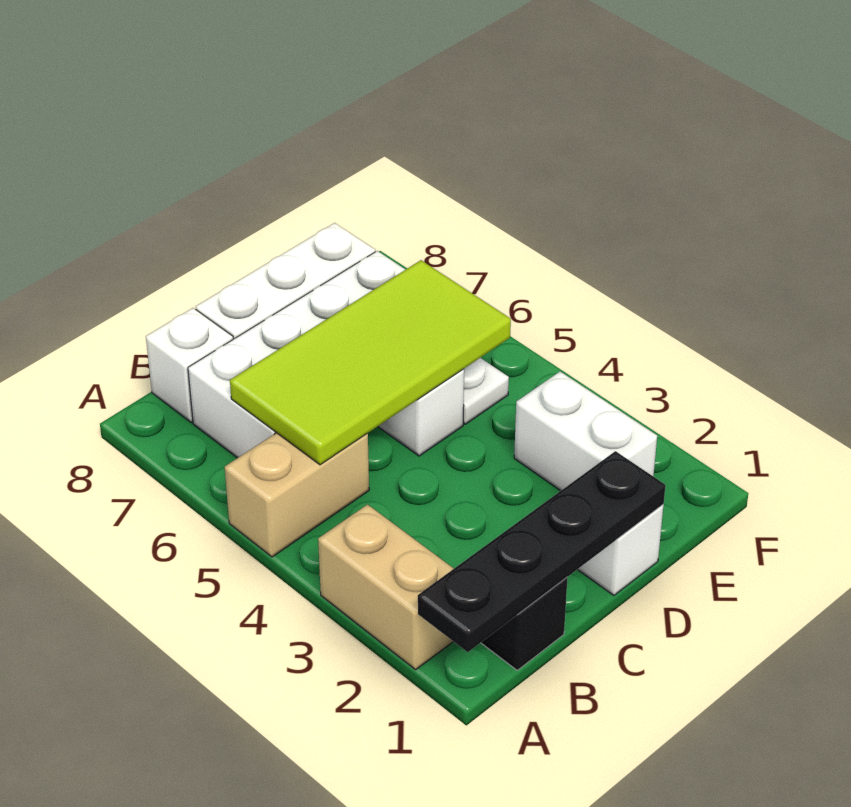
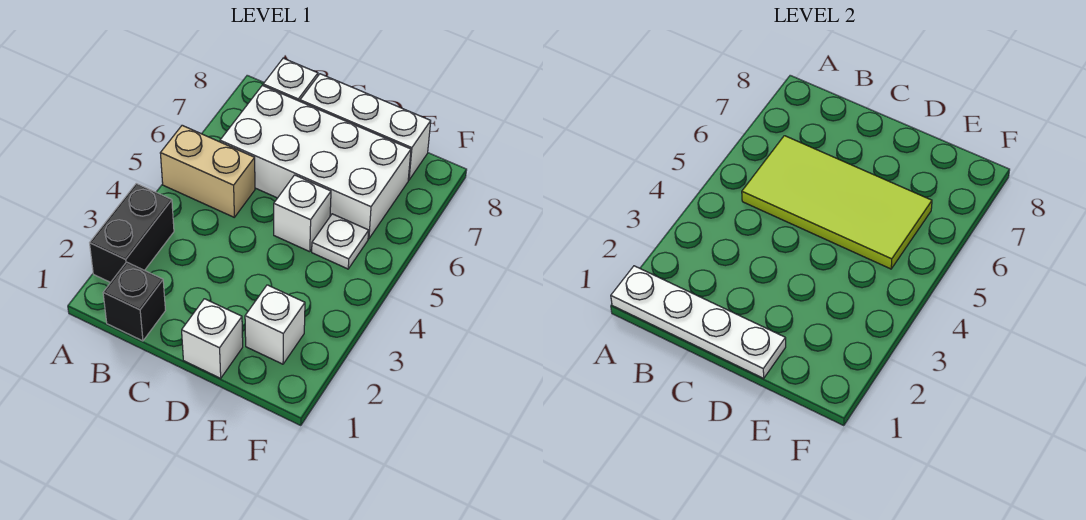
black 1x4 plate [418,451,666,652] -> white 1x4 plate [611,266,786,378]
tan 1x2 brick [318,504,454,670] -> black 1x2 brick [90,183,174,283]
white 1x2 brick [514,372,657,491] -> white 1x1 brick [245,285,305,364]

